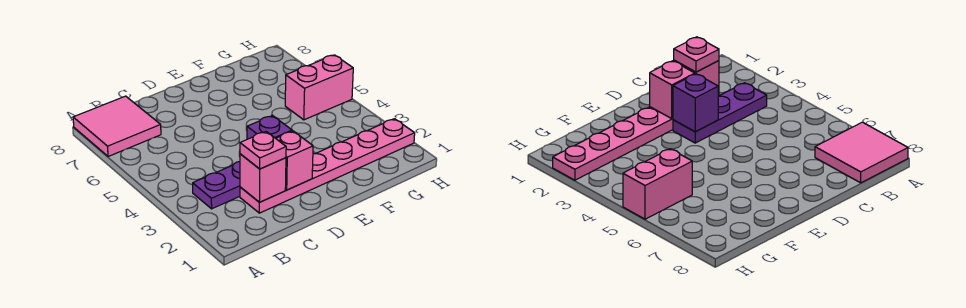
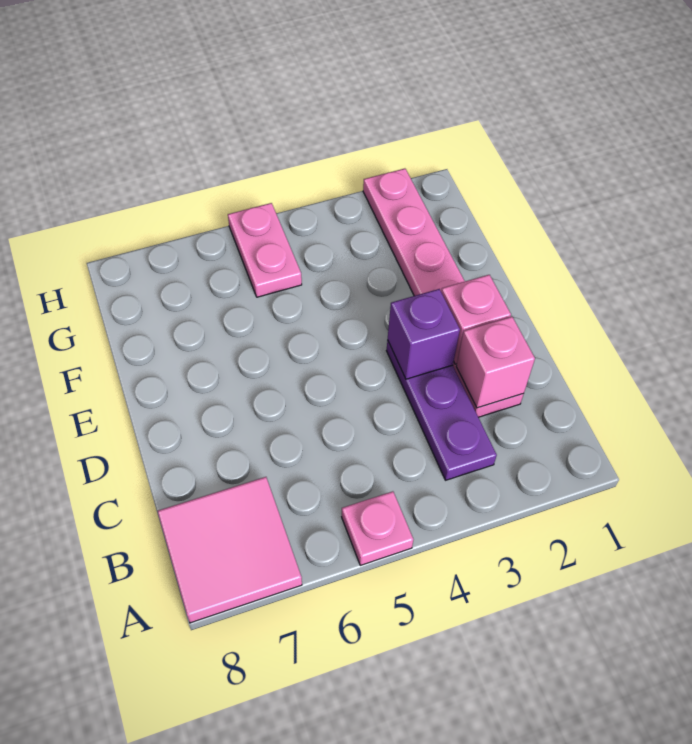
pink 1x1 plate [240,132,286,169] -> pink 1x1 plate moved to [342,491,413,565]
pink 1x2 brick [285,55,353,120] -> pink 1x2 plate [228,203,302,297]

